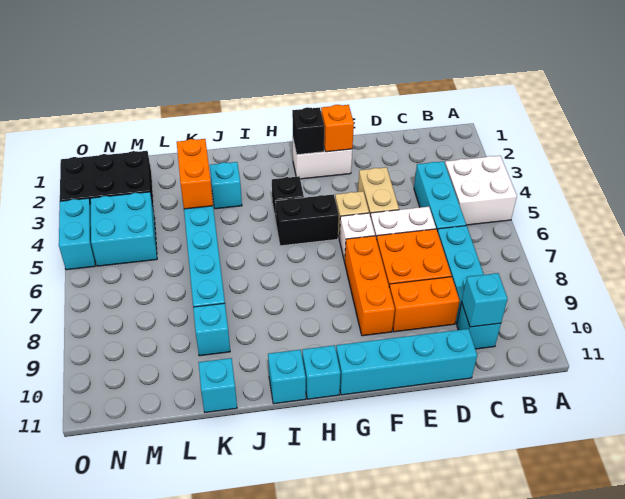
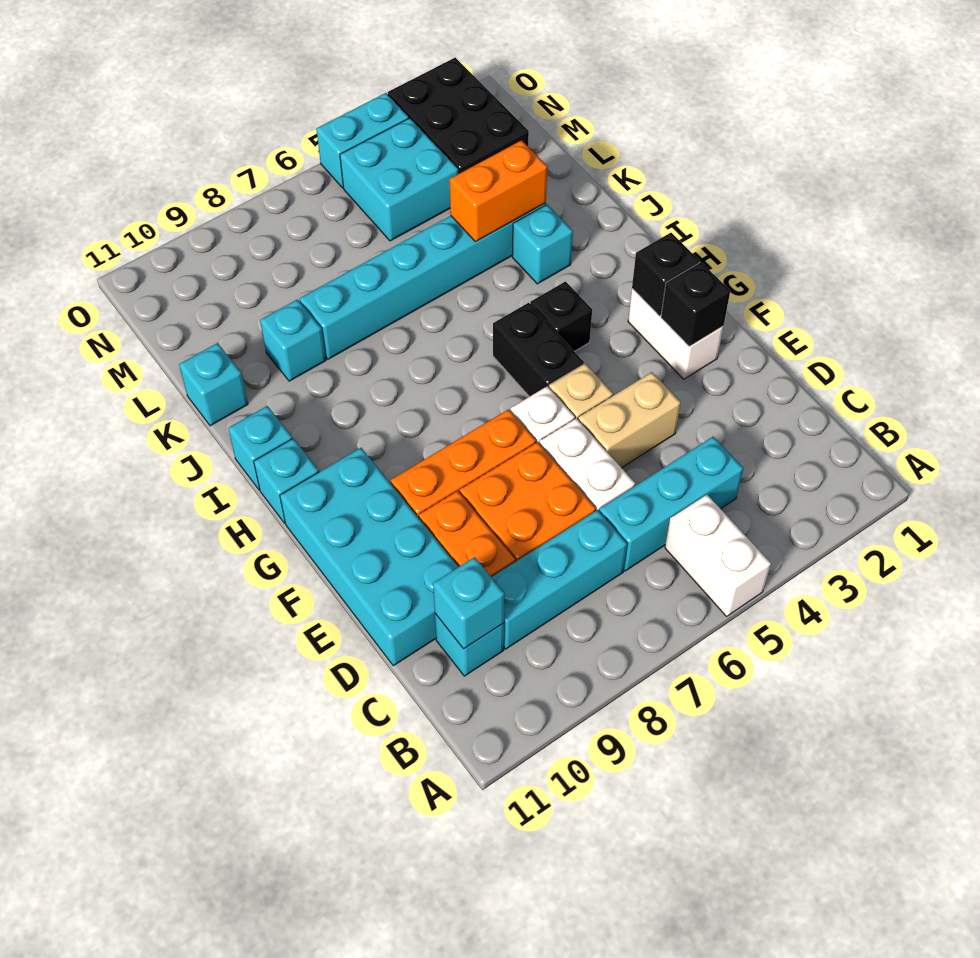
white 2x2 brick [445,156,517,225] -> white 1x2 brick [665,495,771,616]
cyan 1x4 brick [336,329,477,395] -> cyan 2x4 brick [280,448,458,666]
orange 1x1 brick [321,105,354,152] -> black 1x1 brick [661,262,730,346]

